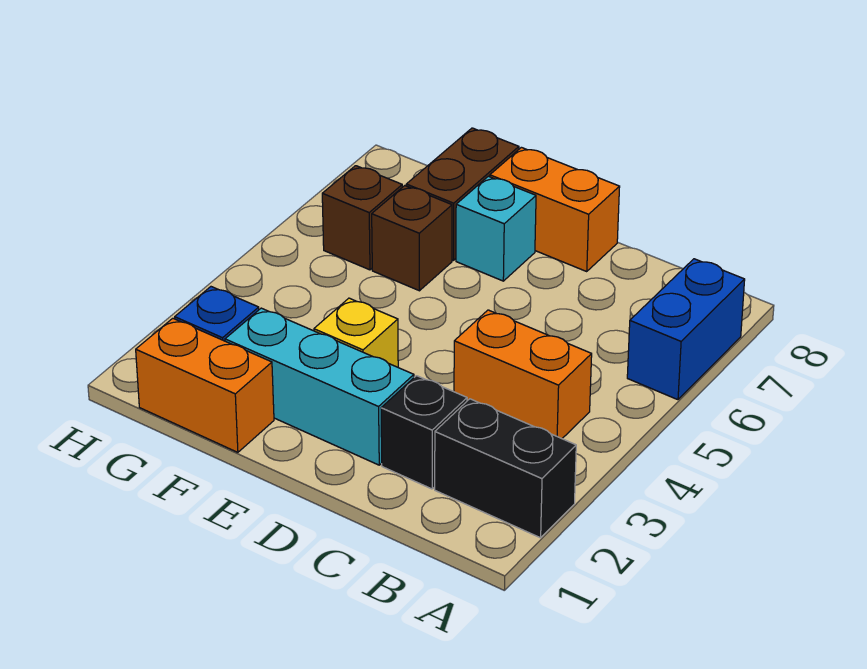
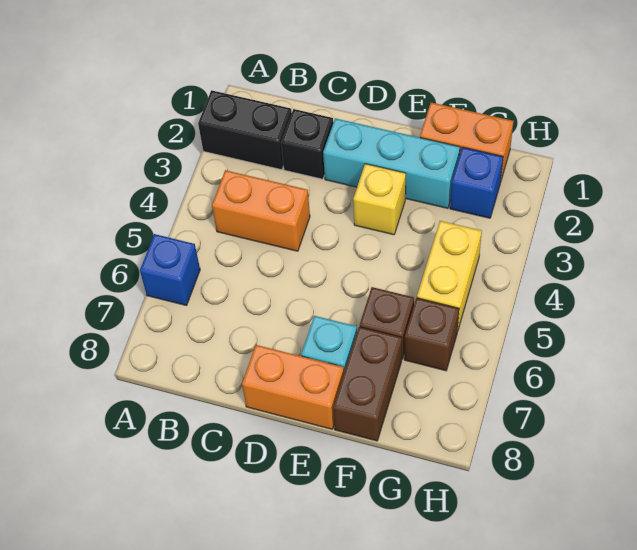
blue 1x2 brick [627,259,745,400] -> blue 1x1 brick [140,234,200,306]
none -> yellow 1x2 brick [417,221,482,329]

